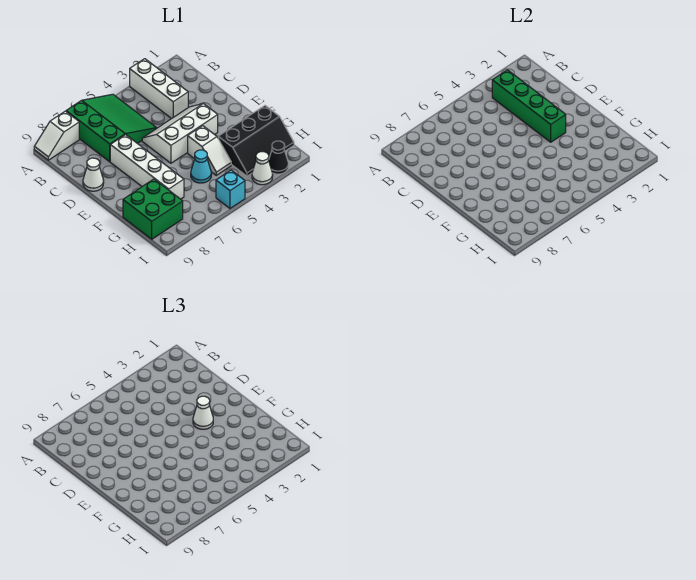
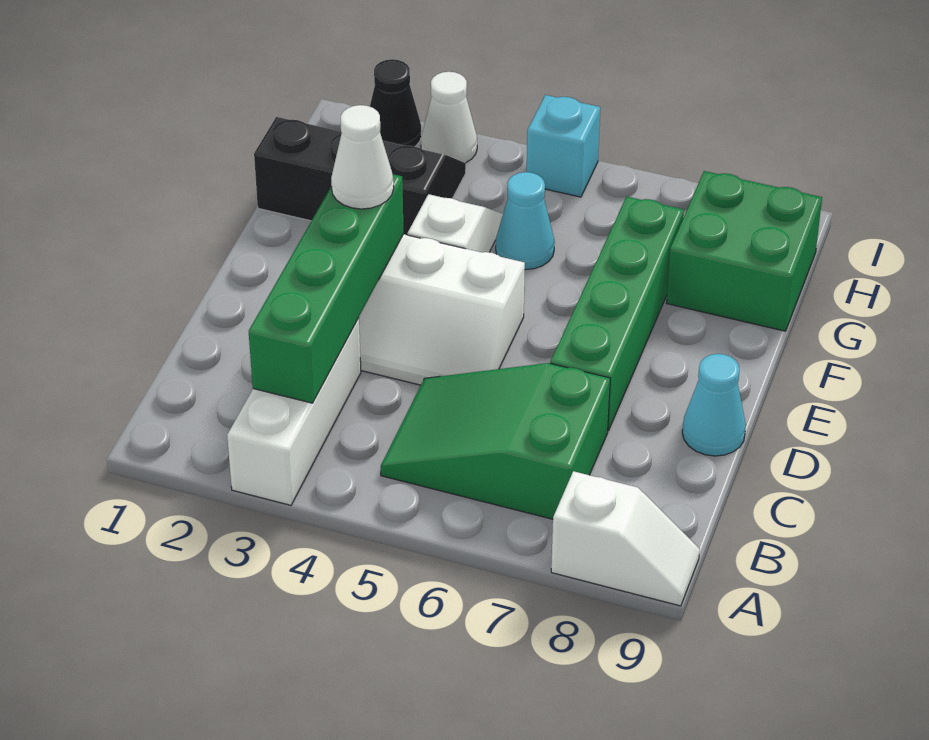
green 3x3 slope [66,94,157,162] -> green 2x3 slope [381,363,610,519]
white 1x4 brick [110,135,184,199] -> green 1x4 brick [550,197,684,431]
white 1x1 cone [83,158,104,191] -> cyan 1x1 cone [682,354,746,456]

